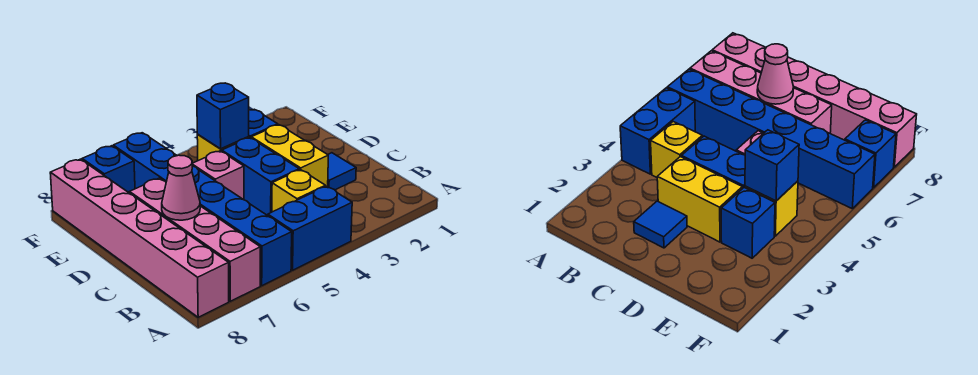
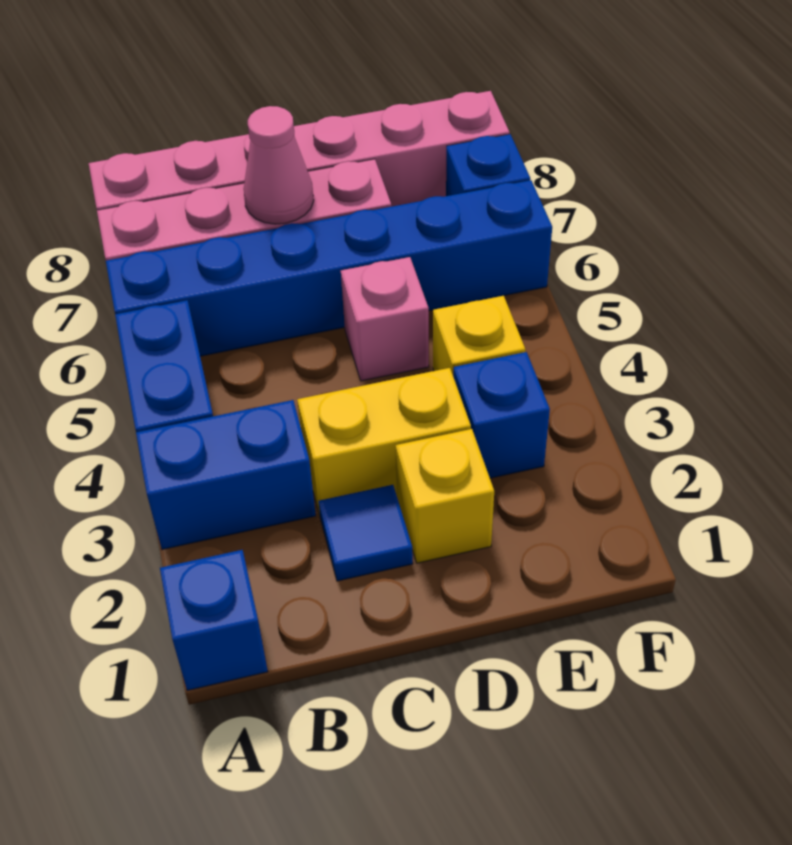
yellow 1x1 brick [272,170,325,212] -> yellow 1x1 brick moved to [396,429,494,563]
blue 1x2 brick [222,138,299,216] -> blue 1x2 brick moved to [136,400,316,550]
blue 1x1 brick [197,83,249,149] -> blue 1x1 brick moved to [160,550,268,690]

